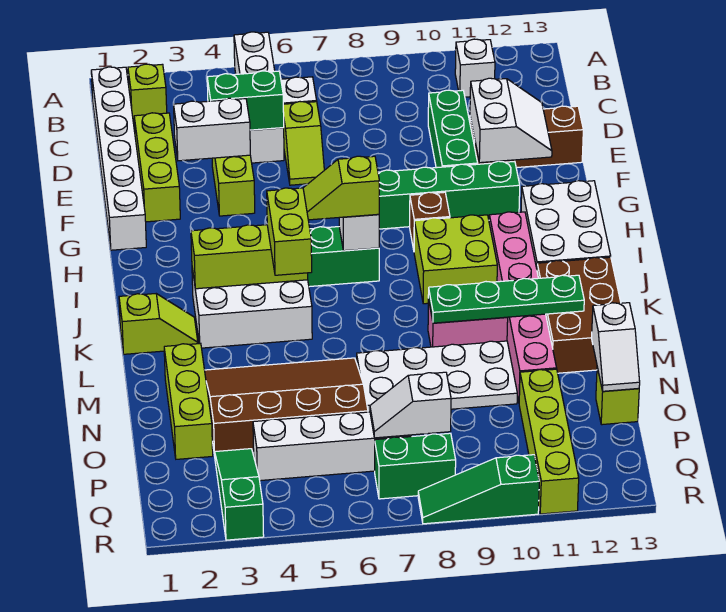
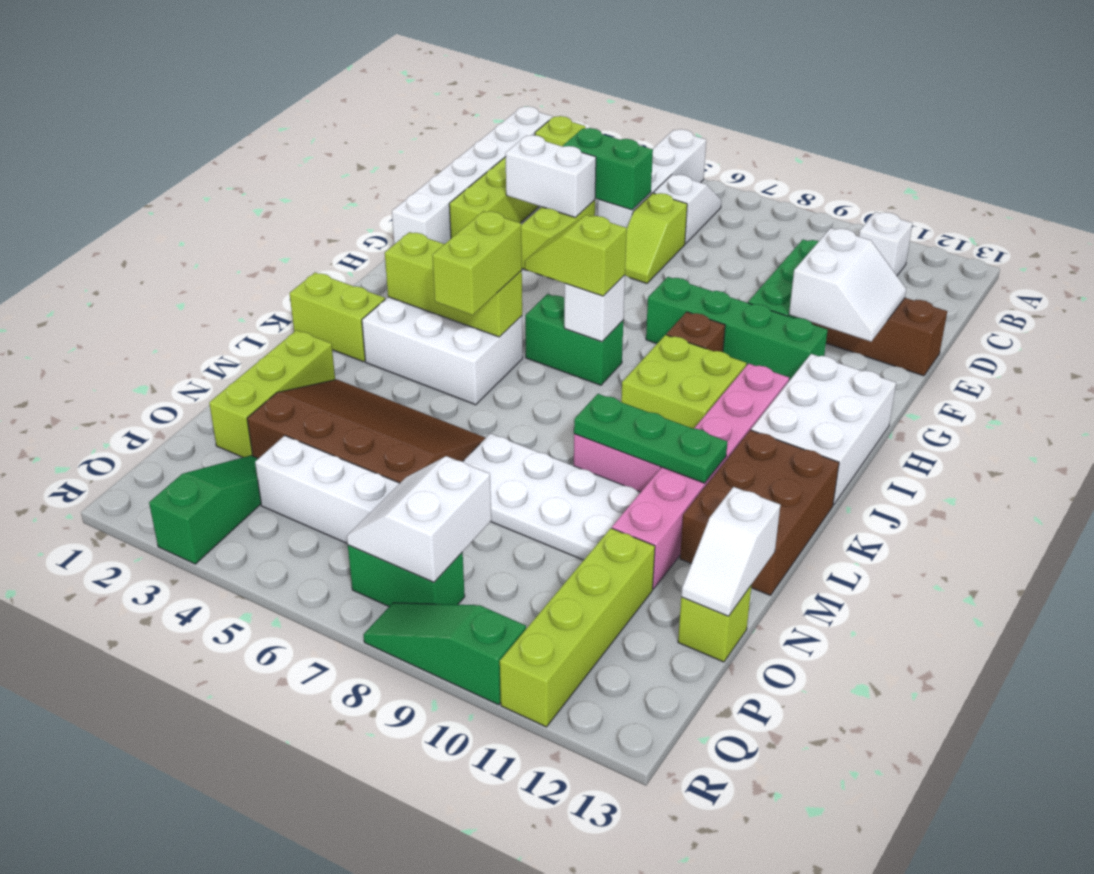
lime 1x2 slope [119,294,198,354] -> lime 1x2 brick [290,272,385,362]
green 1x4 plate [428,275,584,323] -> green 1x3 plate [574,394,727,483]
white 1x2 slope [370,372,451,438] -> white 2x2 slope [347,456,491,582]

